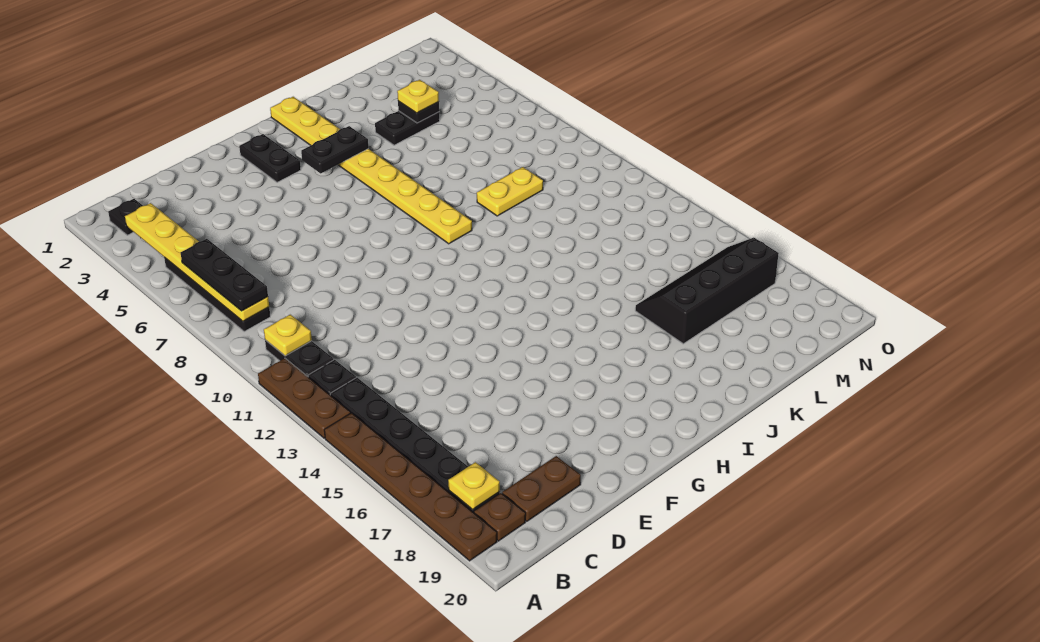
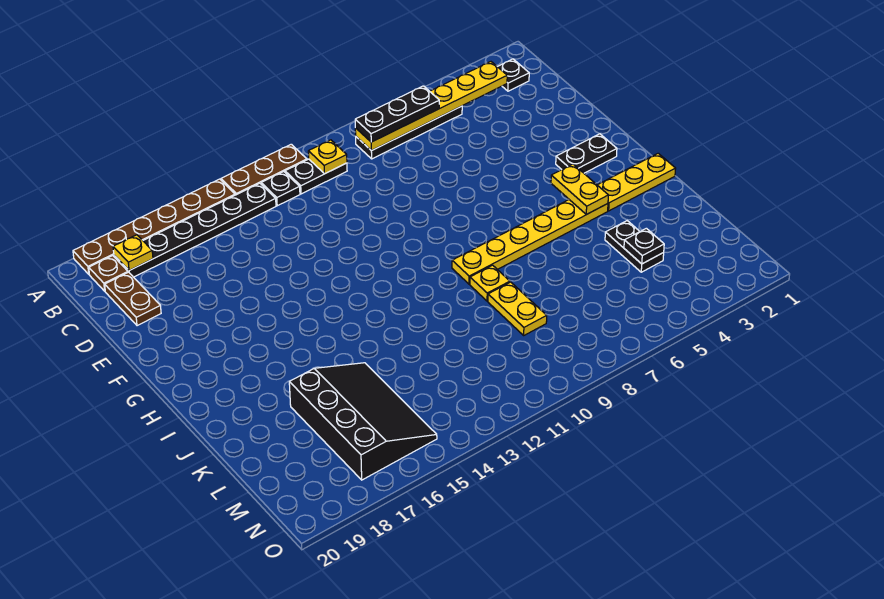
black 1x2 plate [301,126,368,173] -> yellow 1x2 plate [551,164,608,214]
black 2x4 slope [635,238,779,344] -> black 3x4 slope [289,363,437,480]
yellow 1x1 plate [397,80,439,113] -> yellow 1x1 plate moved to [470,265,510,301]

